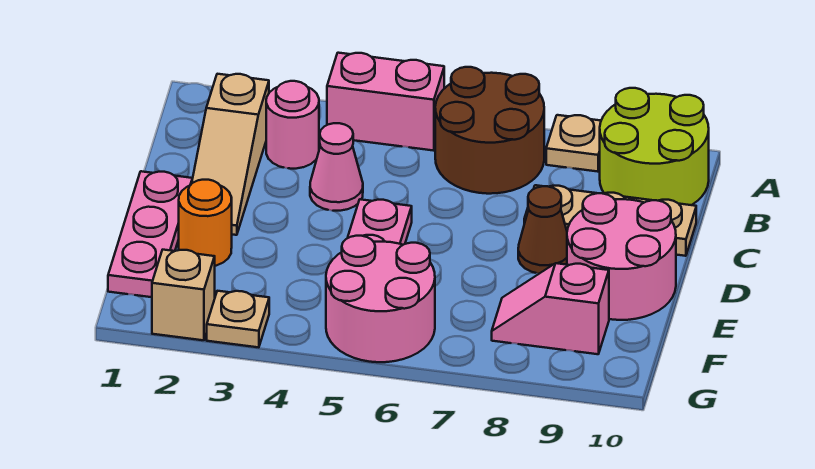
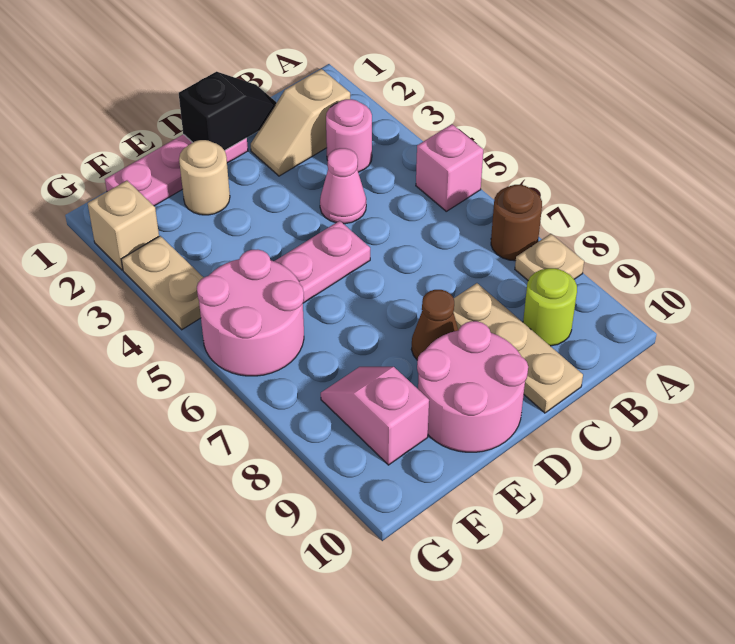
pink 1x2 brick [327,53,444,151] -> pink 1x1 brick [416,124,483,211]
brown 2x2 round brick [435,67,544,194] -> brown 1x1 round brick [491,185,542,261]
lime 2x2 round brick [600,88,709,205] -> lime 1x1 round brick [523,268,577,346]
tan 1x3 slope [192,74,269,235] -> tan 1x2 slope [251,69,350,176]
none -> black 1x2 slope [179,72,277,151]
orange 1x1 round brick [179,180,232,266] -> tan 1x1 round brick [179,140,230,215]
tan 1x1 plate [207,291,269,347] -> tan 1x2 plate [121,236,204,330]

